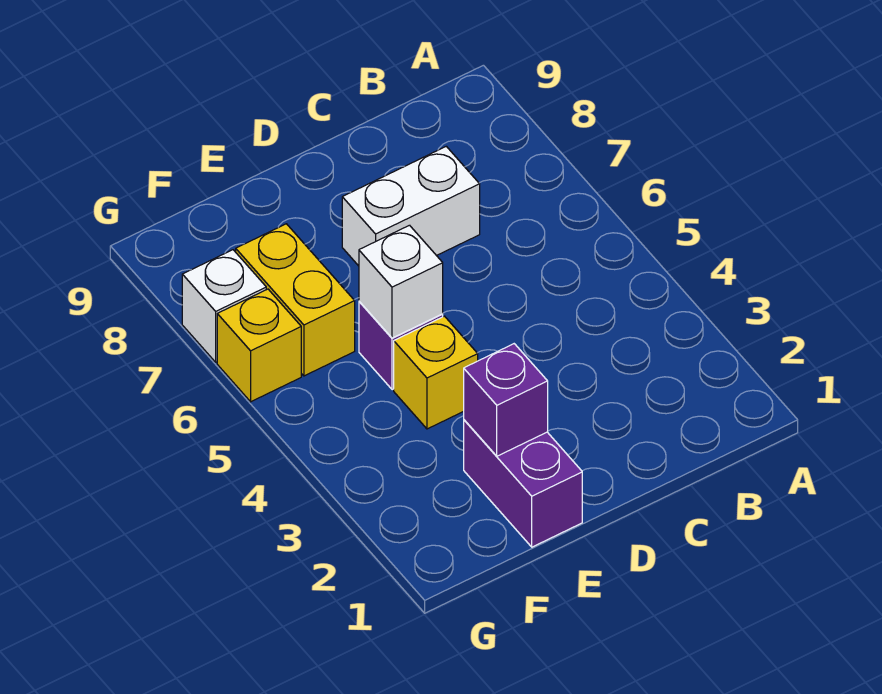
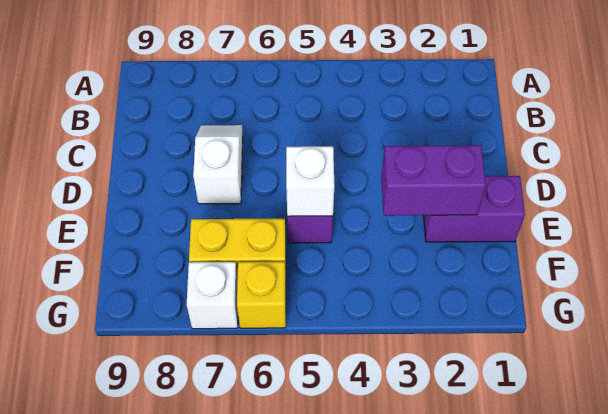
white 1x2 brick [342,146,480,266] -> white 1x2 slope [193,125,243,204]
purple 1x1 brick [464,344,548,456] -> purple 1x2 brick [381,145,486,216]
yellow 1x1 brick [394,316,478,429] -> none

